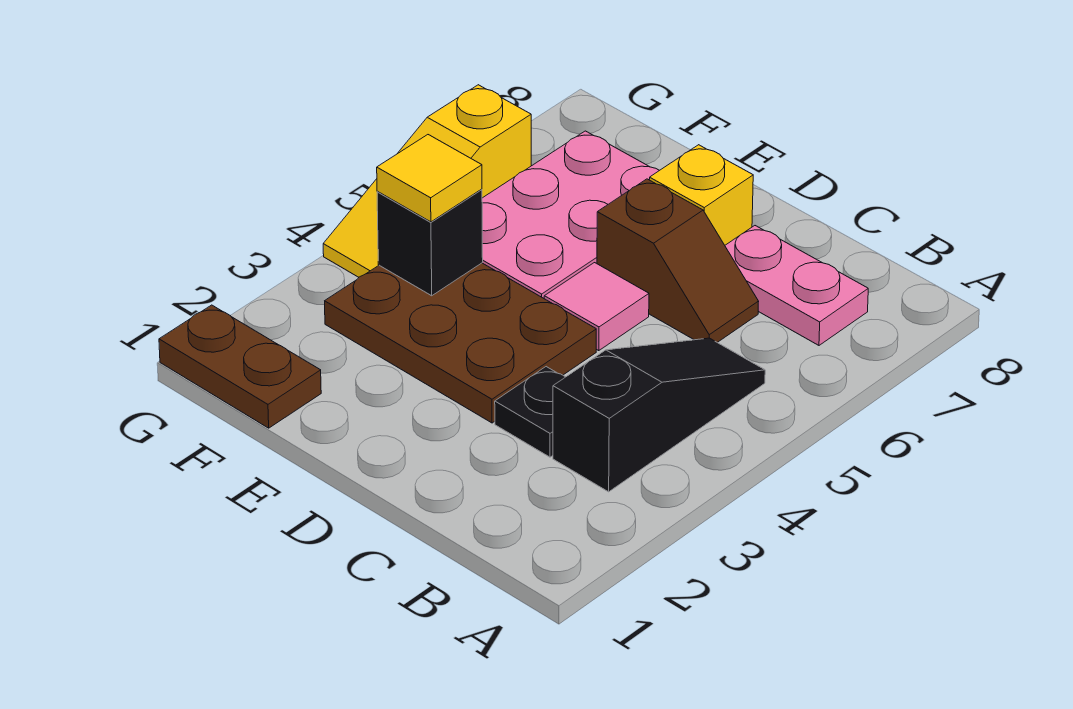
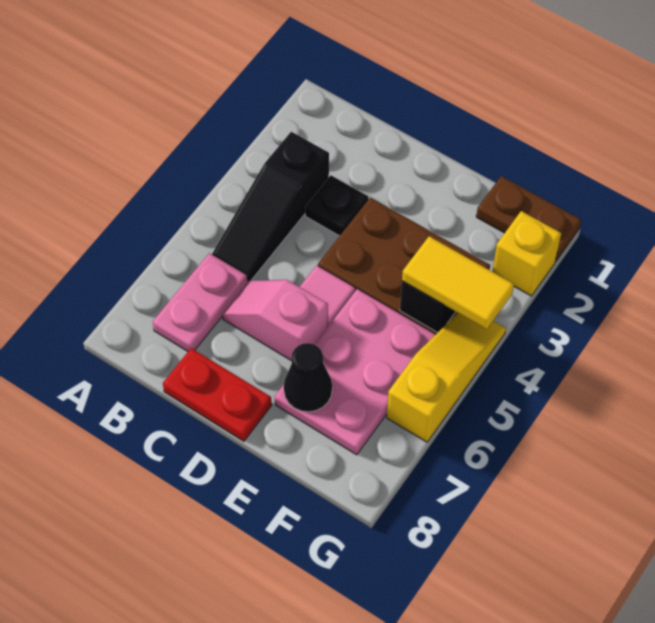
pink 1x2 plate [725,226,868,345] -> pink 1x2 plate turned to [153,253,247,351]
brown 1x2 slope [597,179,759,343] -> pink 1x2 slope [222,280,328,361]
none -> red 1x2 plate [163,348,272,441]
yellow 1x1 brick [649,145,753,245] -> yellow 1x1 brick moved to [492,211,561,296]
none -> black 1x1 cone [284,343,332,412]
yellow 1x1 tile [377,135,482,222] -> yellow 1x2 tile [402,236,514,329]

